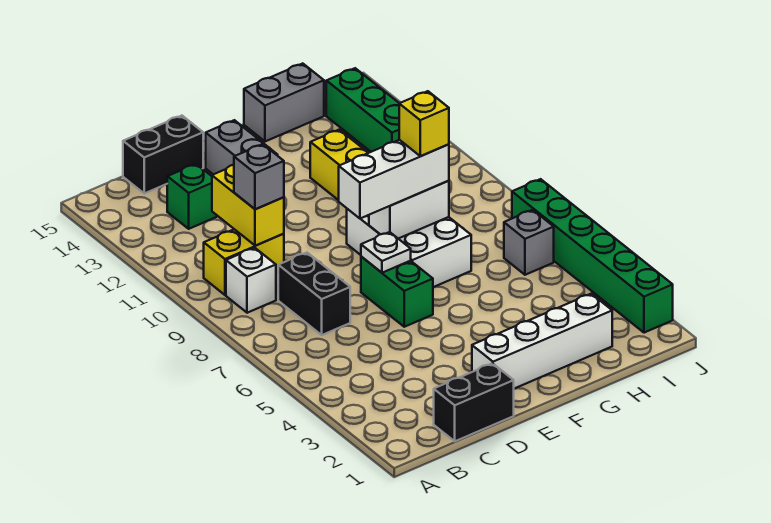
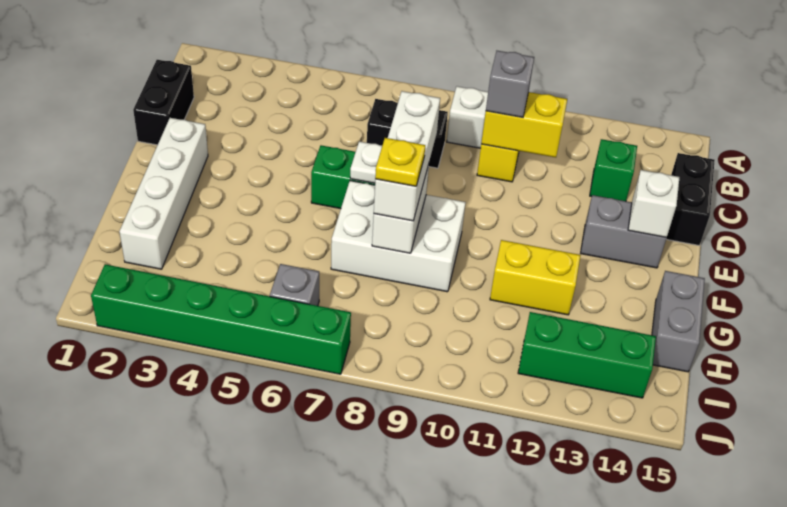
none -> white 1x1 brick [628,170,680,238]
yellow 1x1 brick [399,91,449,156] -> yellow 1x1 plate [375,138,425,186]

